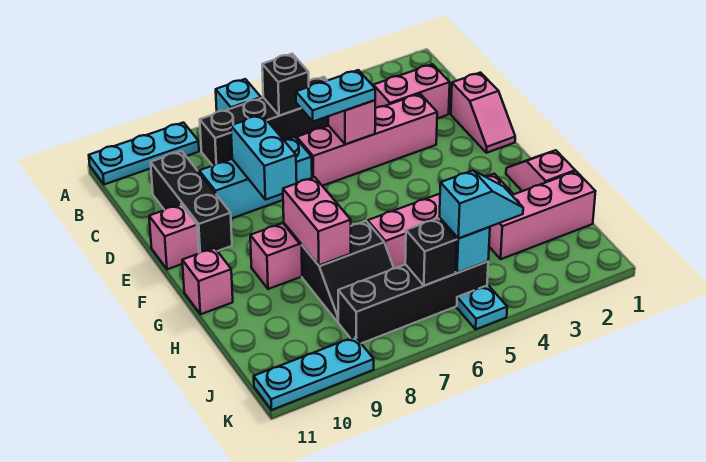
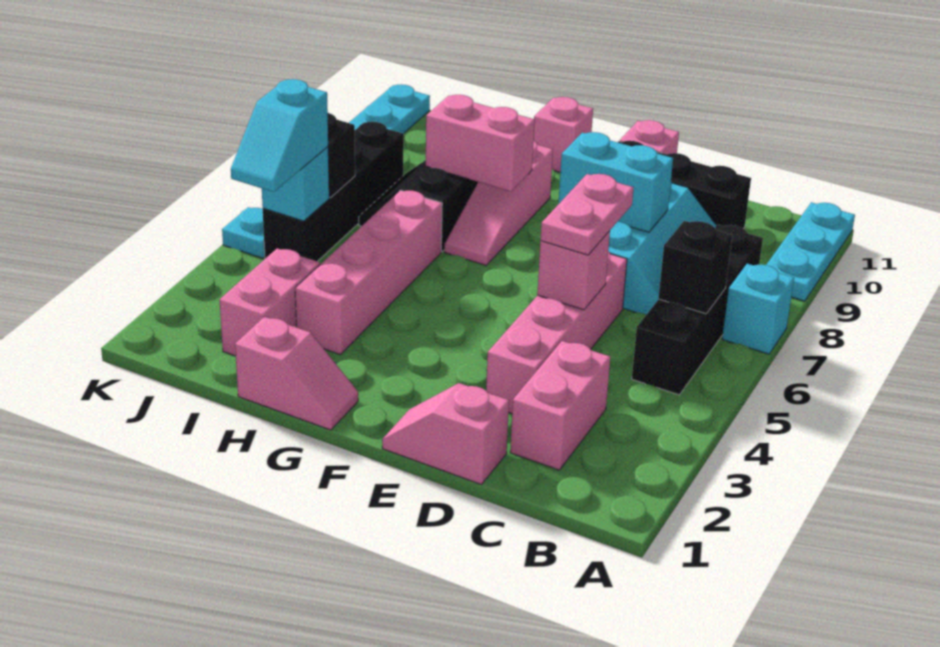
cyan 1x2 plate [296,70,375,121] -> pink 1x2 plate [540,174,634,255]
pink 1x3 brick [489,171,596,259] -> pink 1x2 brick [220,248,320,356]

